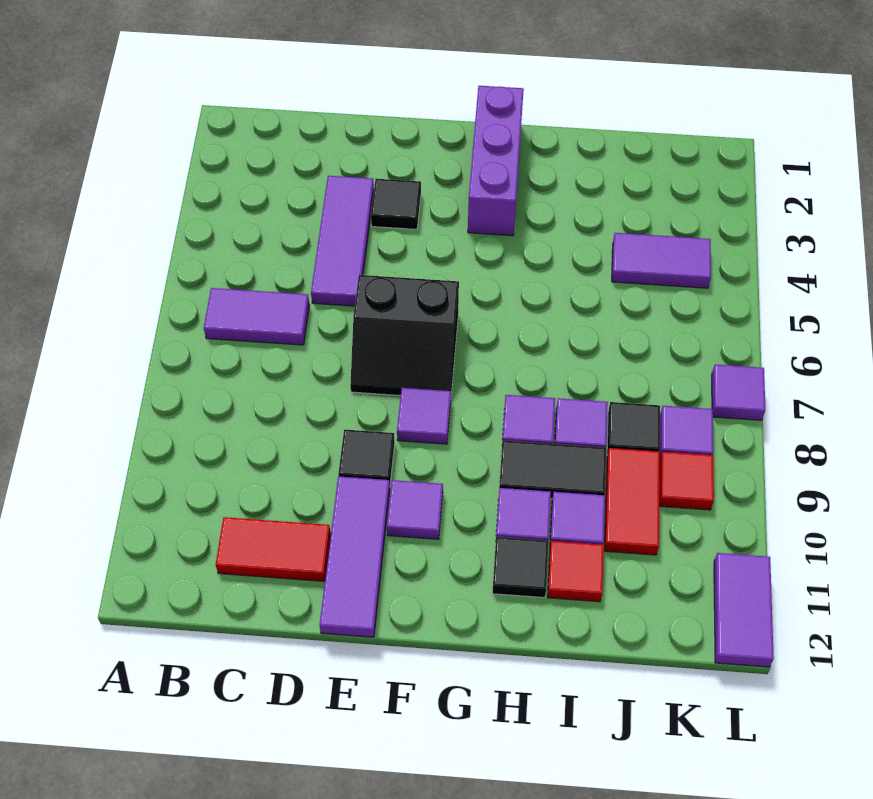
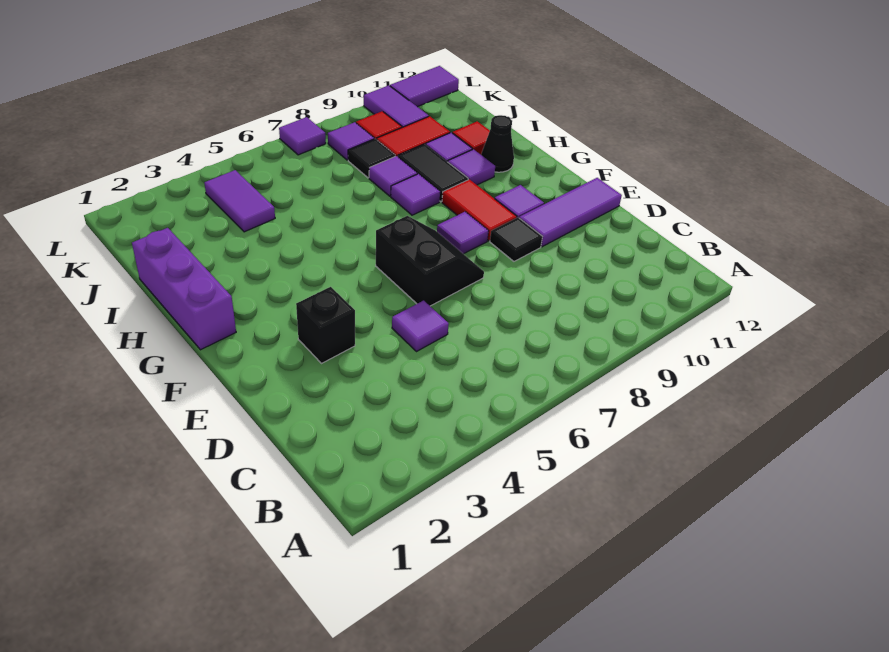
purple 1x2 tile [204,288,310,345] -> purple 1x2 tile moved to [364,85,429,127]
red 1x2 tile [216,517,331,581] -> red 1x2 tile moved to [442,179,517,241]
purple 1x3 tile [311,176,374,306] -> purple 1x1 tile [392,301,449,352]
black 1x1 tile [371,179,421,229] -> black 1x1 brick [296,287,355,364]
purple 1x3 brick [468,86,524,236] -> purple 1x3 brick turned to [132,228,236,350]
black 1x1 tile [492,537,549,598] -> black 1x1 cone [481,115,514,172]

